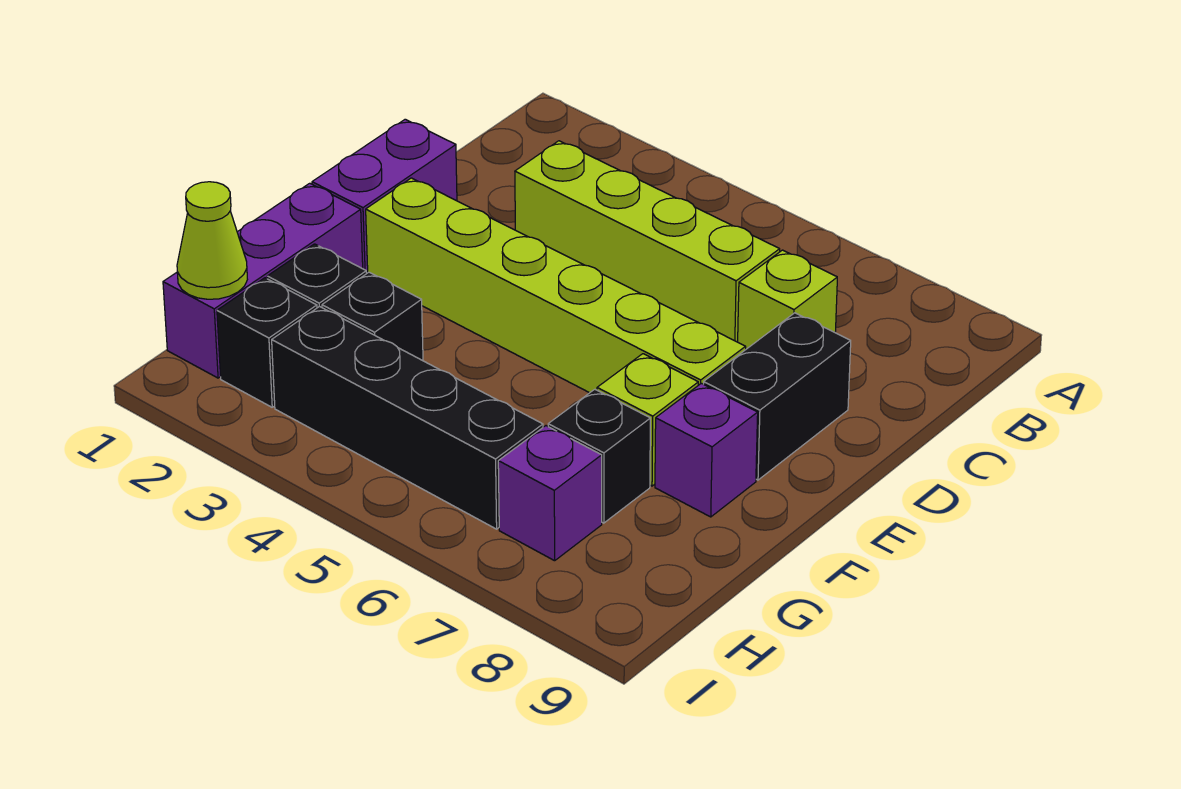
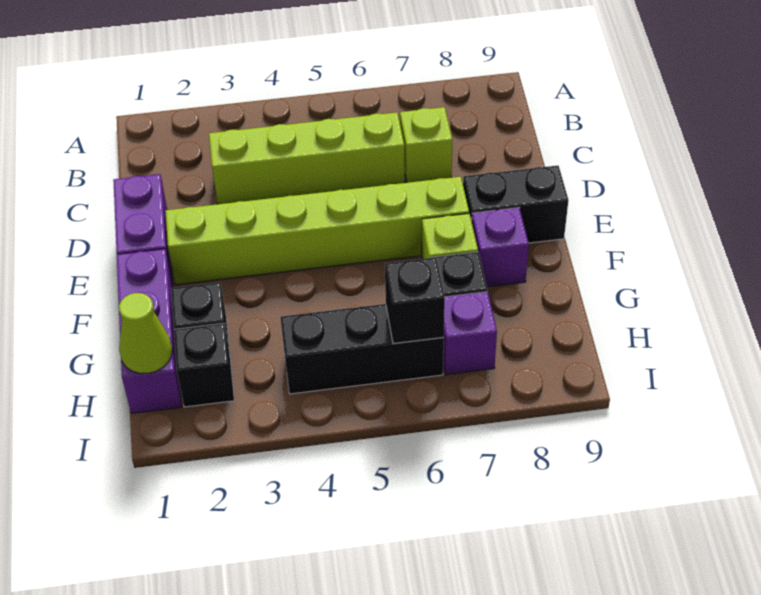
black 1x2 brick [704,313,851,480] -> black 1x2 brick turned to [463,166,569,243]
black 1x1 brick [322,272,423,361] -> black 1x1 brick moved to [385,257,445,344]
black 1x4 brick [272,306,543,529] -> black 1x3 brick [280,304,444,394]

